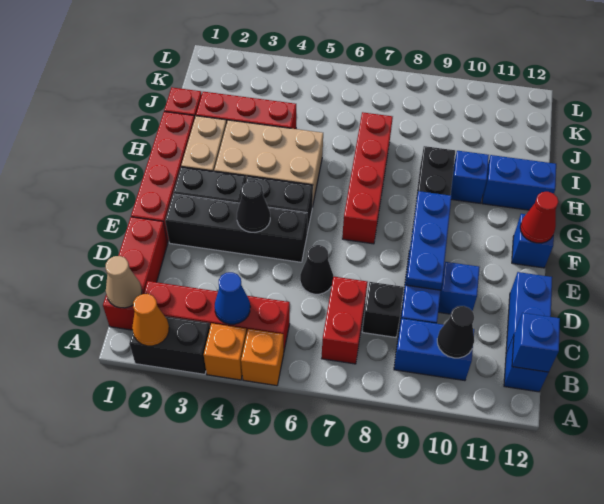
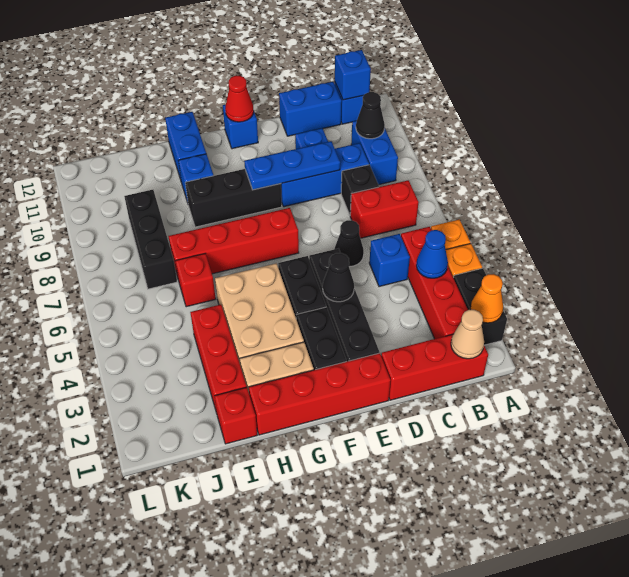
none -> blue 1x1 brick [369,234,410,287]
none -> red 1x1 brick [175,254,216,307]
none -> black 1x3 brick [124,190,177,289]

